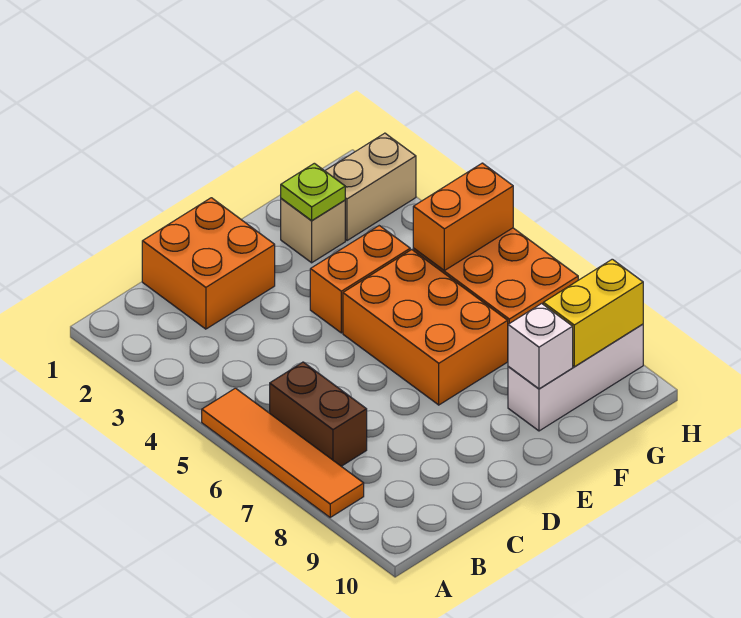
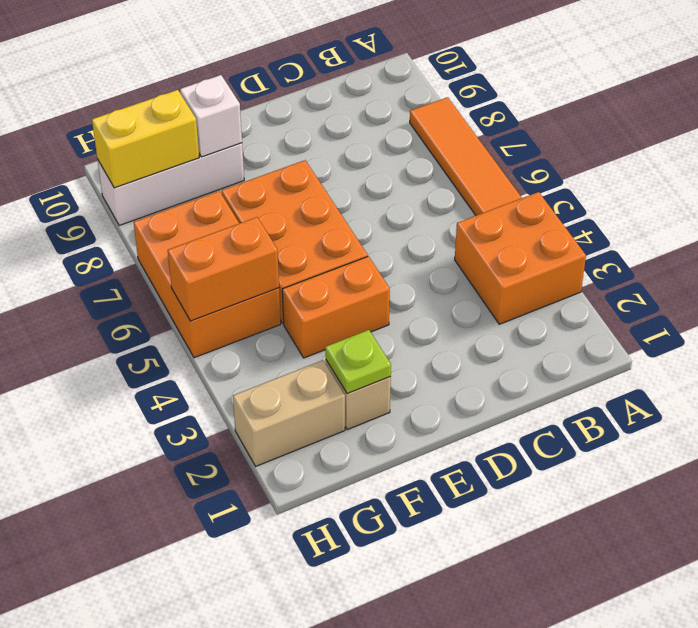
brown 1x2 brick [270,362,367,466] -> none
orange 2x2 brick [142,198,275,329] -> orange 2x2 brick moved to [455,192,586,324]

